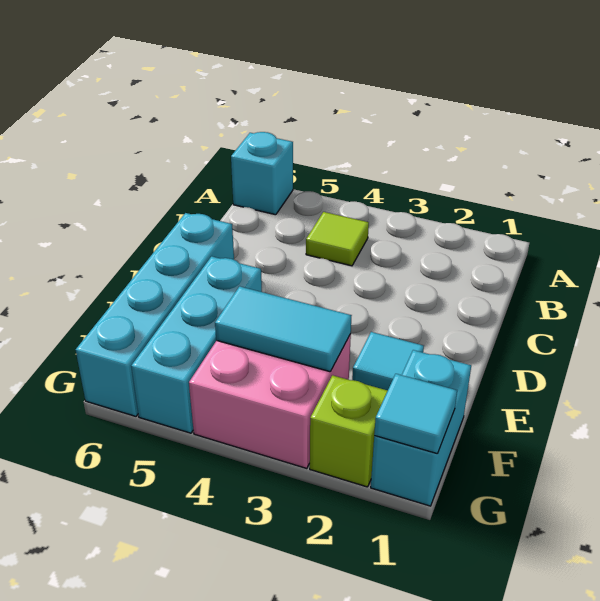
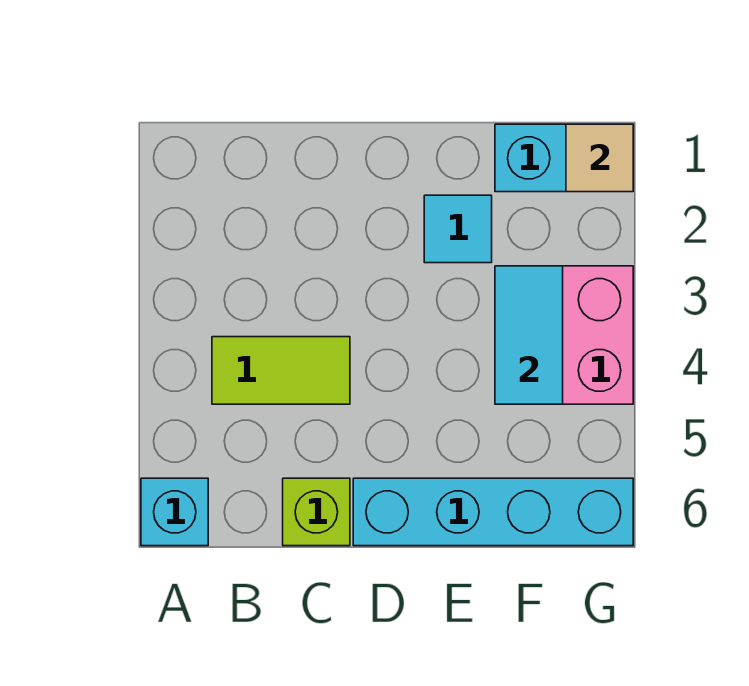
lime 1x1 tile [306,212,369,266] -> lime 1x2 tile [212,337,350,404]
cyan 1x3 brick [131,256,262,433] -> none
cyan 1x1 tile [374,374,457,454] -> tan 1x1 tile [566,124,633,192]
lime 1x1 brick [310,375,388,487] -> lime 1x1 brick moved to [283,478,350,546]

